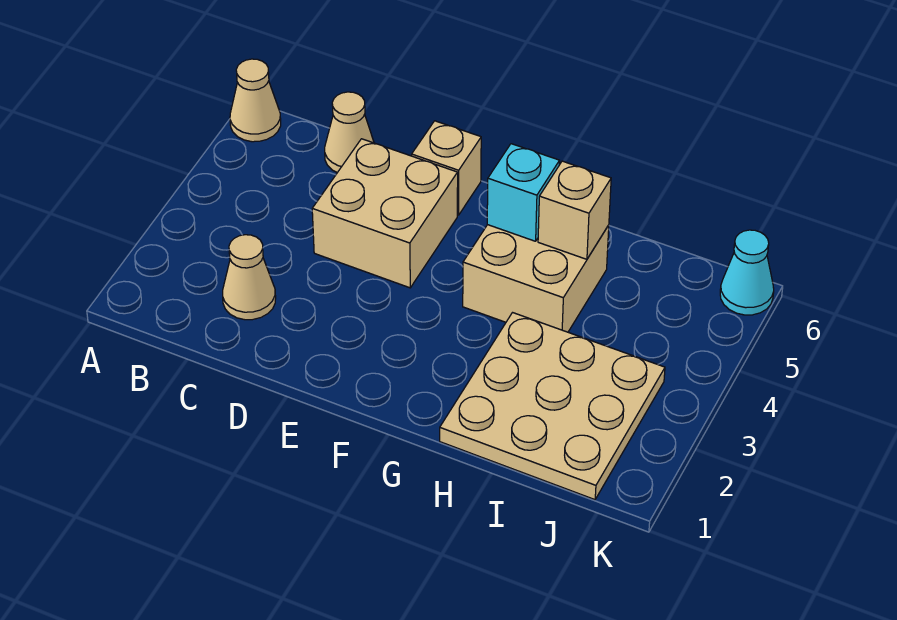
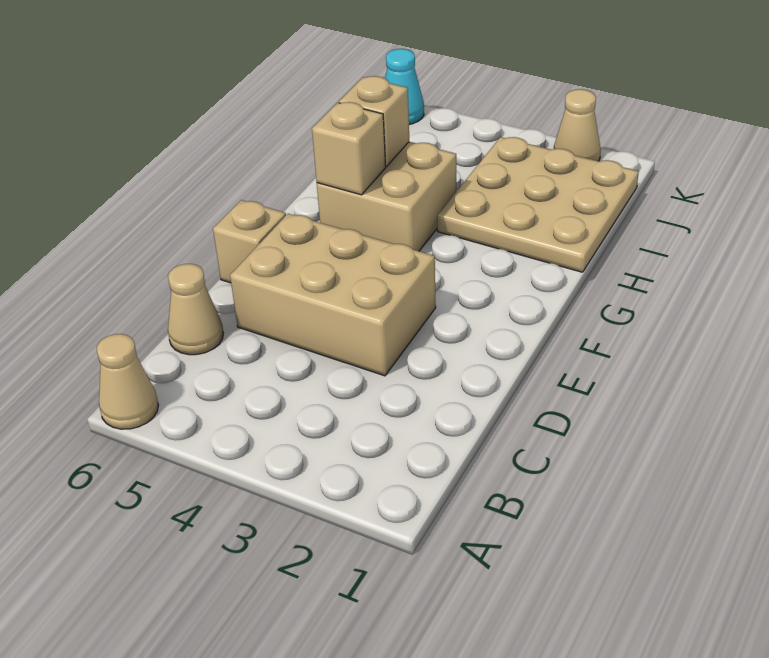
tan 1x1 cone [223,235,276,320] -> tan 1x1 cone moved to [554,89,601,161]
tan 2x2 brick [312,139,458,288] -> tan 2x3 brick [230,214,436,376]
cyan 1x1 brick [487,144,560,241] -> tan 1x1 brick [312,102,386,195]

